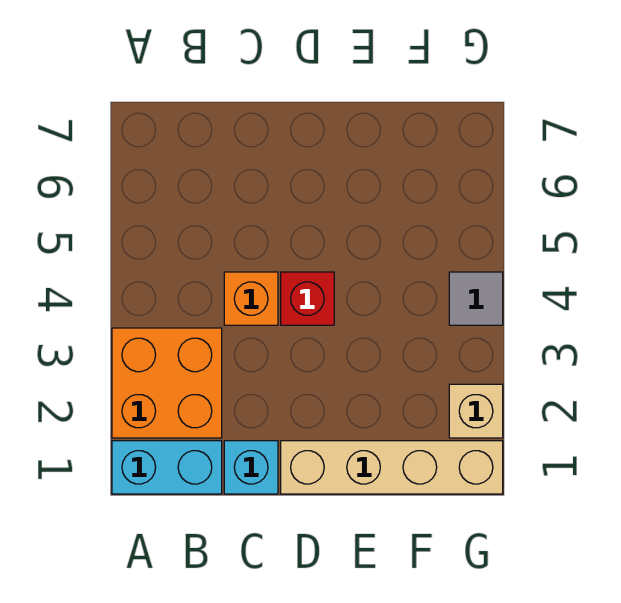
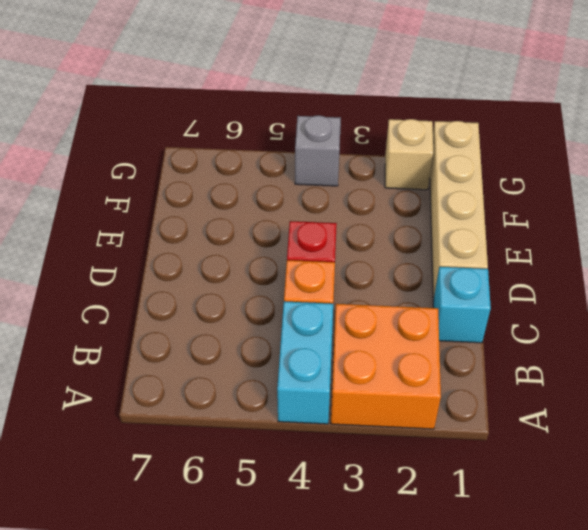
cyan 1x2 brick [112,441,222,494] -> cyan 1x2 brick moved to [277,301,333,424]
grey 1x1 tile [449,272,503,325] -> grey 1x1 brick [295,115,341,186]

